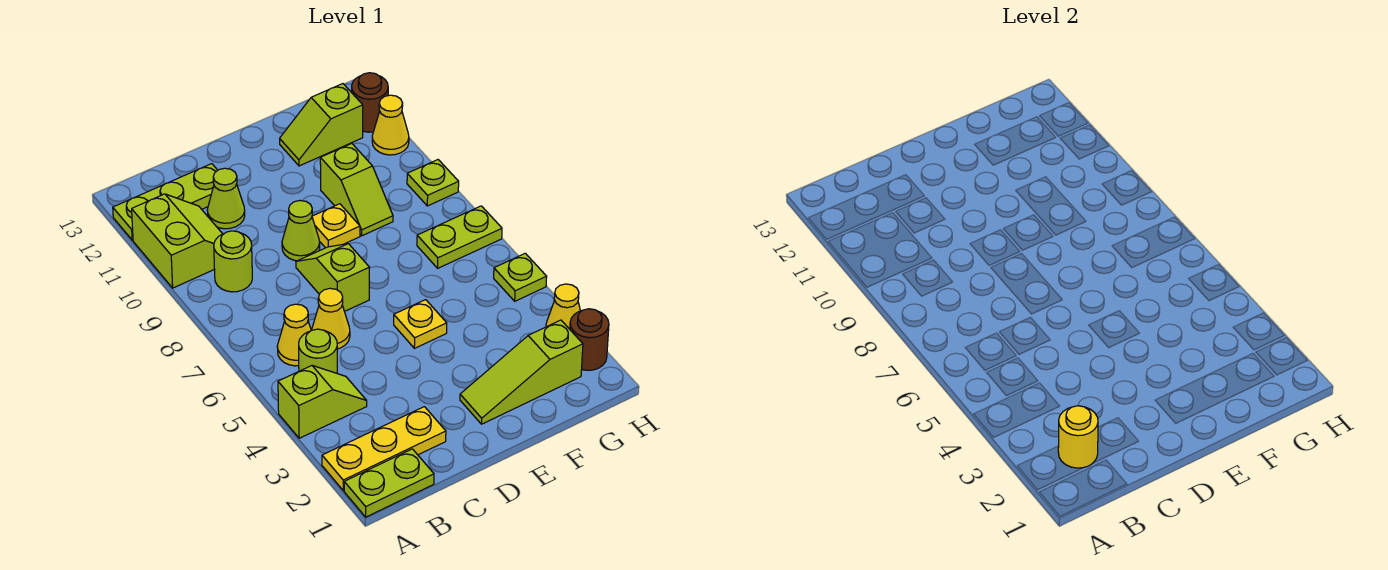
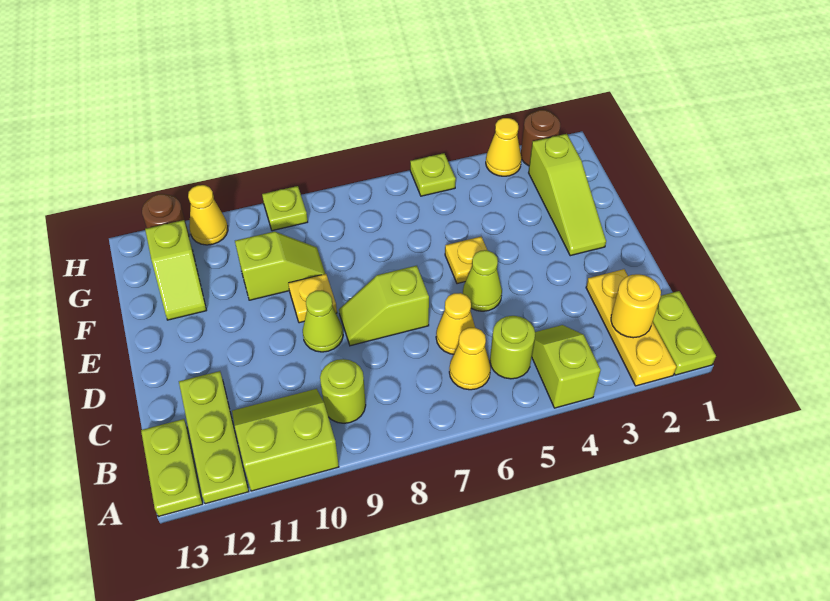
lime 1x1 cone [207,168,245,229] -> lime 1x1 cone moved to [463,250,502,311]
lime 1x2 plate [417,206,502,268] -> lime 1x2 plate moved to [141,419,203,516]

